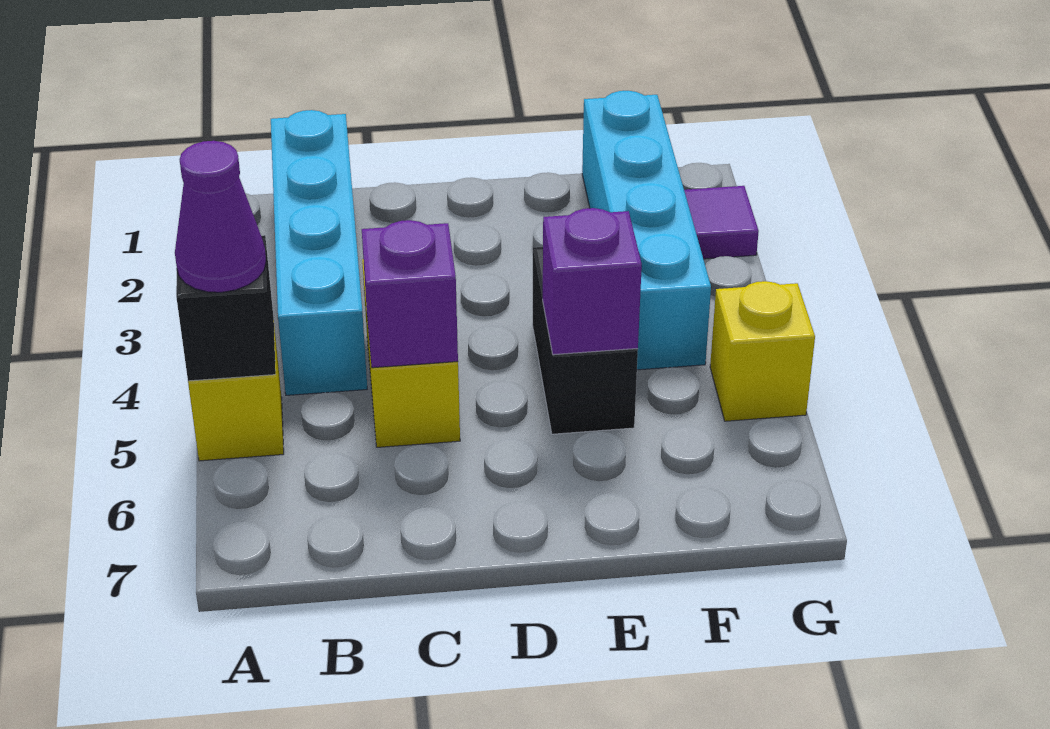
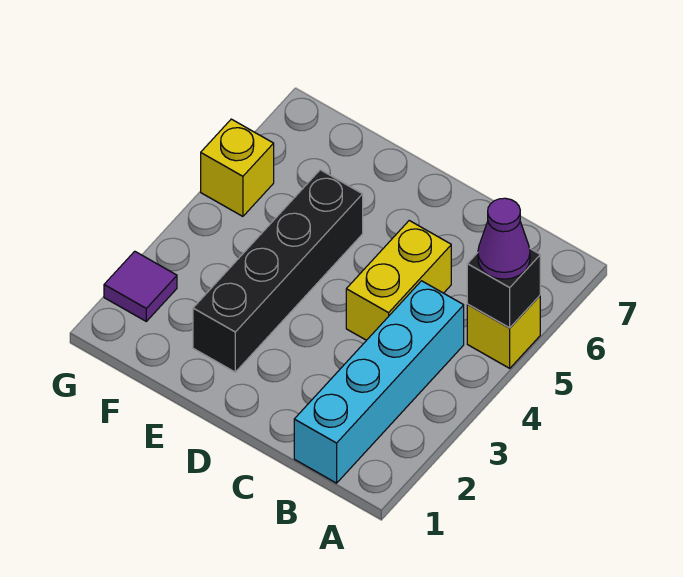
purple 1x1 brick [362,220,458,368] -> none
black 1x2 brick [532,247,638,434] -> black 1x4 brick [193,170,363,372]
purple 1x1 brick [543,208,642,355] -> none
cyan 1x4 brick [582,91,711,370] -> none

